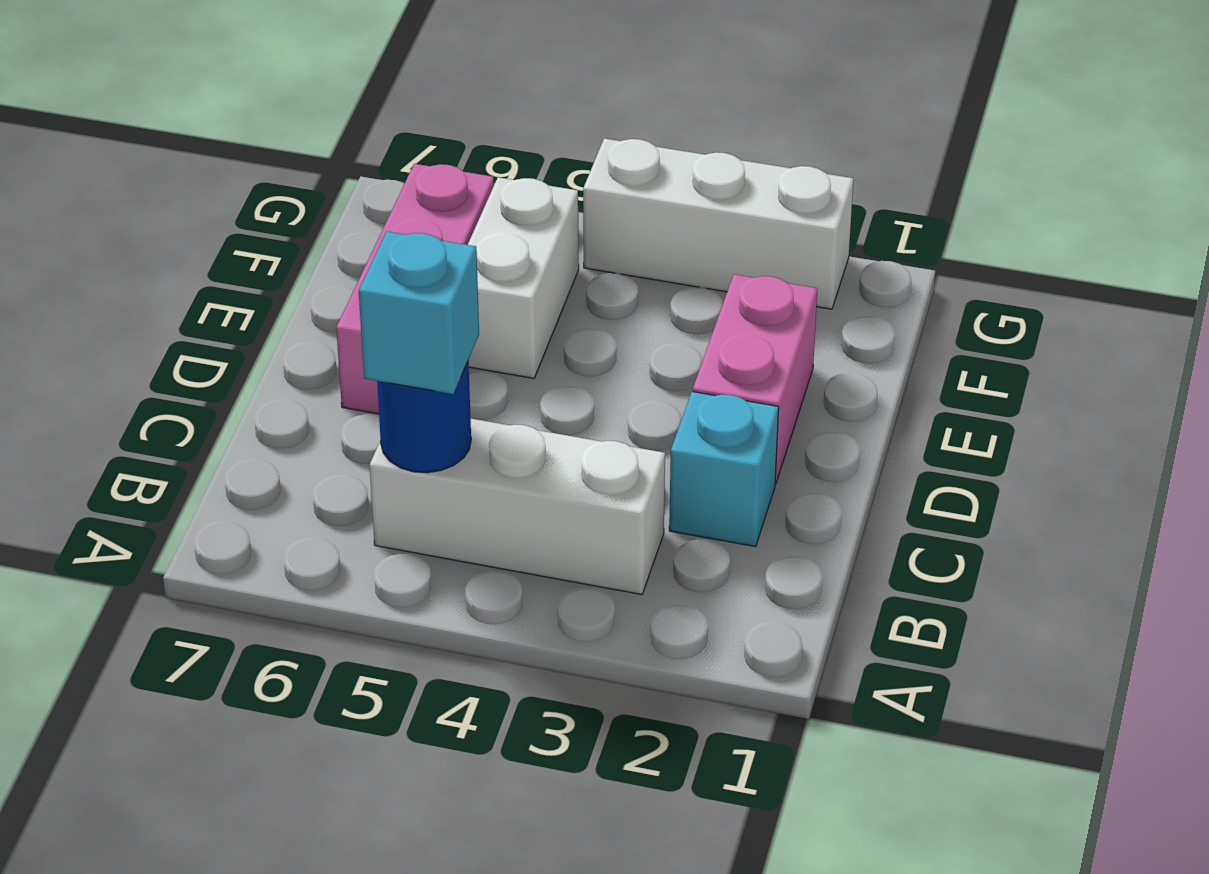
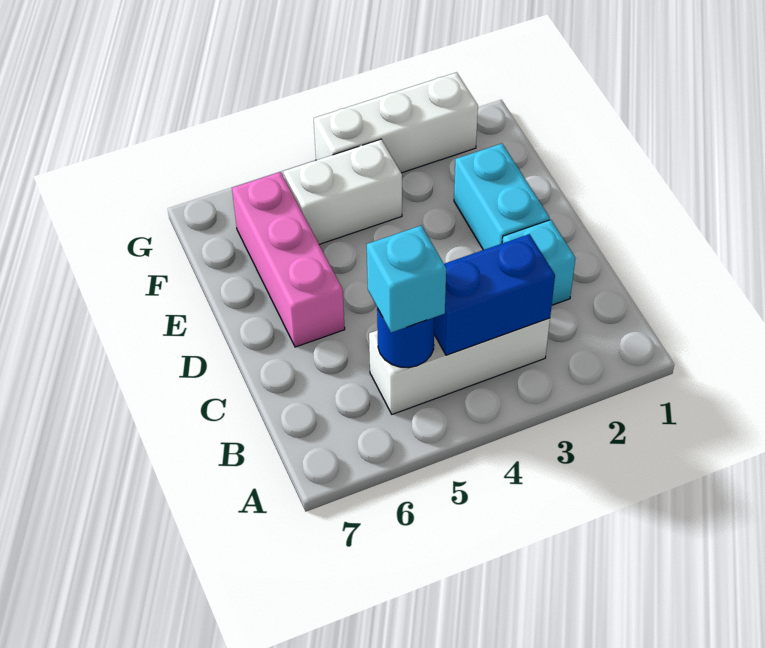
none -> blue 1x2 brick [434,234,555,355]
pink 1x2 brick [693,274,817,484] -> cyan 1x2 brick [454,144,550,250]
white 1x2 brick [468,177,579,378] -> white 1x2 brick turned to [283,139,402,244]

